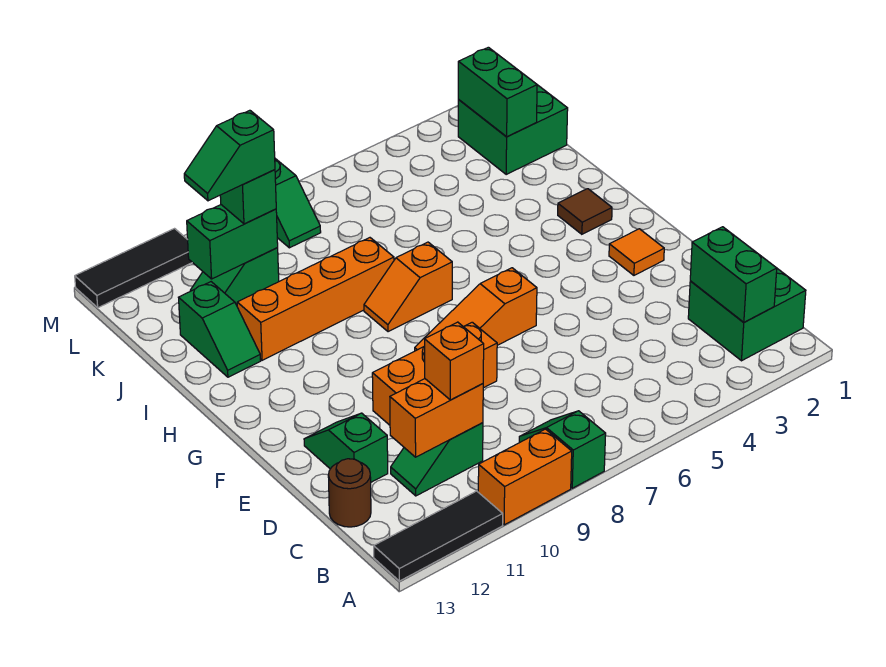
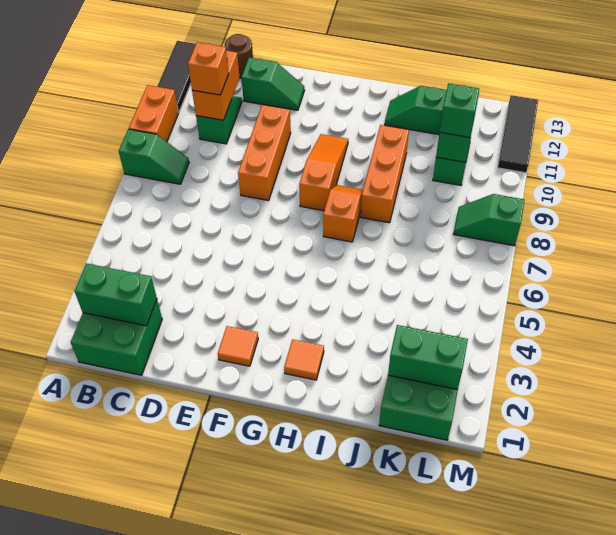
orange 1x3 slope [415,268,537,351] -> orange 1x3 slope moved to [299,134,348,211]
brown 1x1 tile [558,189,612,234] -> orange 1x1 tile [284,339,324,380]
orange 1x4 brick [237,238,394,360] -> orange 1x3 brick [361,125,409,223]
green 1x2 slope [184,110,275,201] -> none

